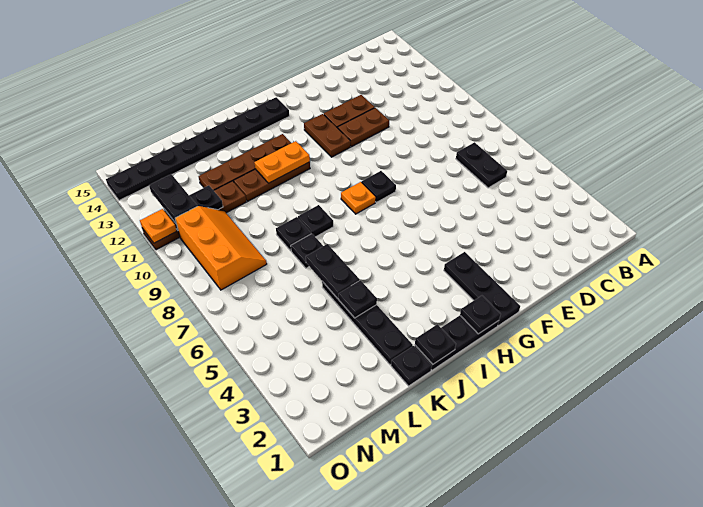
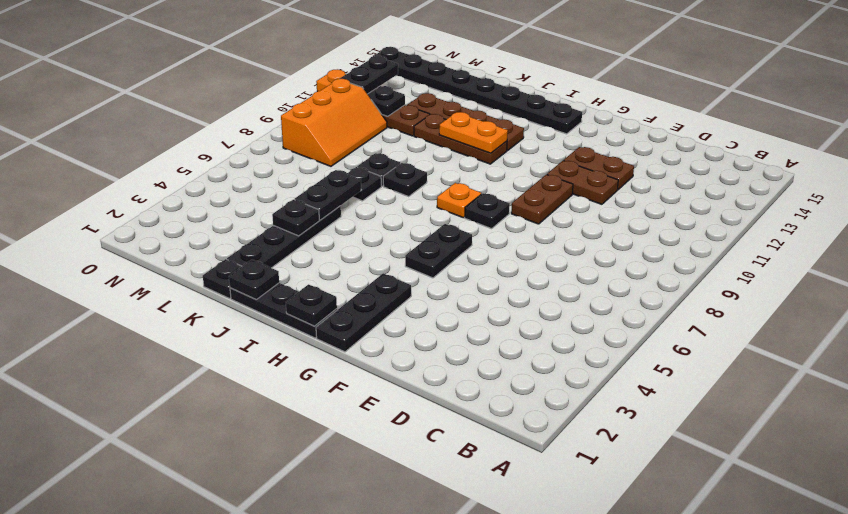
black 1x2 plate [456,142,507,188] -> black 1x2 plate moved to [405,224,472,278]
brown 1x2 plate [304,114,350,157] -> brown 1x2 plate moved to [511,175,573,224]

